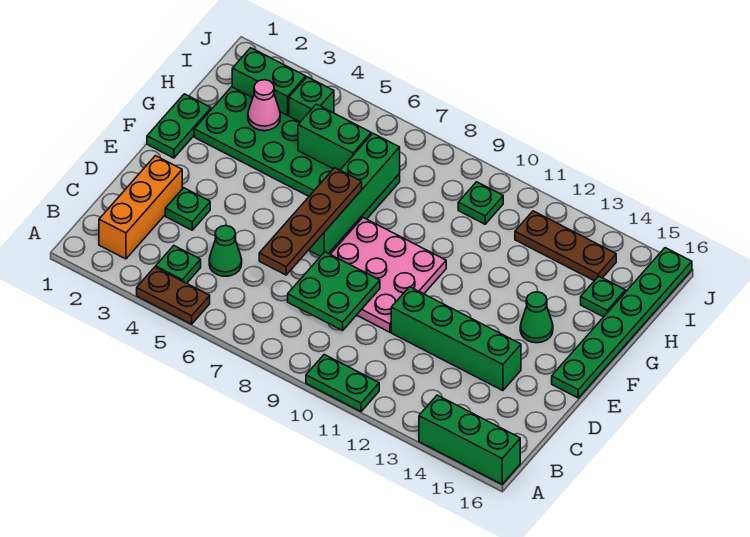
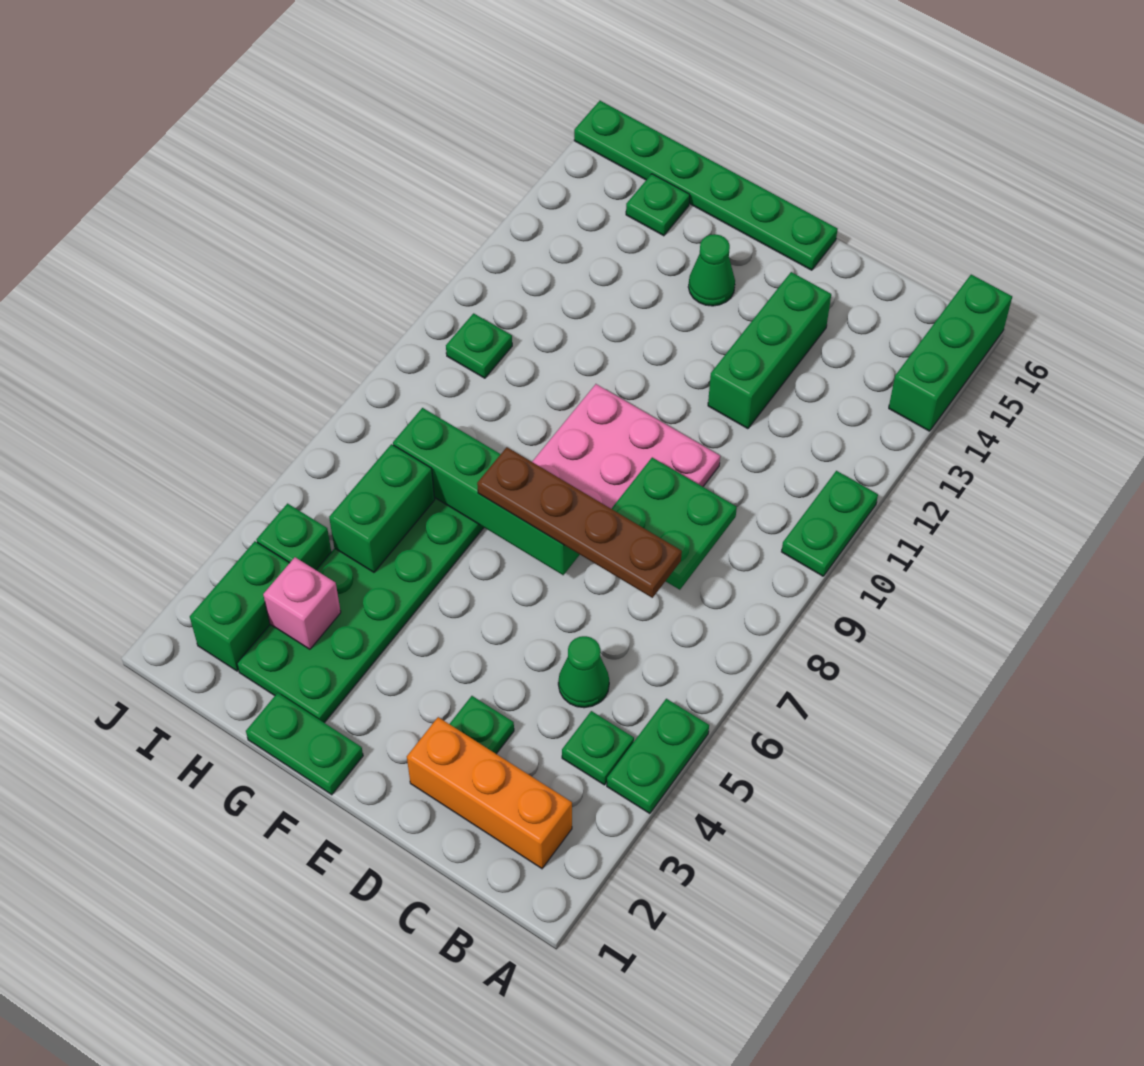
brown 1x2 plate [137,267,210,324] -> green 1x2 plate [607,699,709,814]
green 1x4 brick [391,287,521,391] -> green 1x3 brick [708,272,831,429]
pink 1x1 cone [248,80,280,131] -> pink 1x1 brick [263,557,341,649]
brown 1x3 plate [515,211,616,281] -> none

